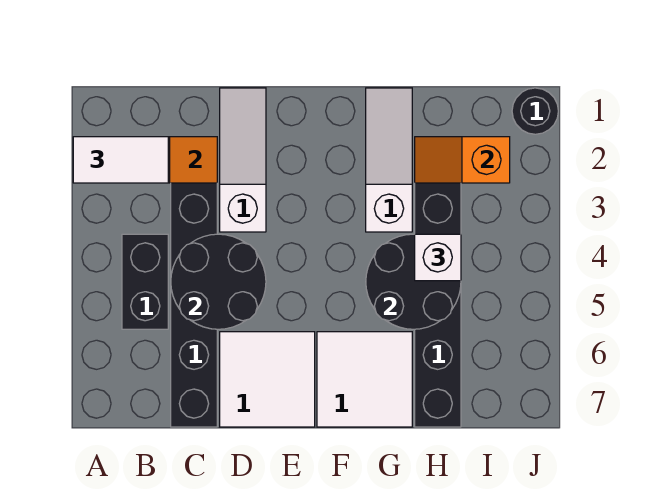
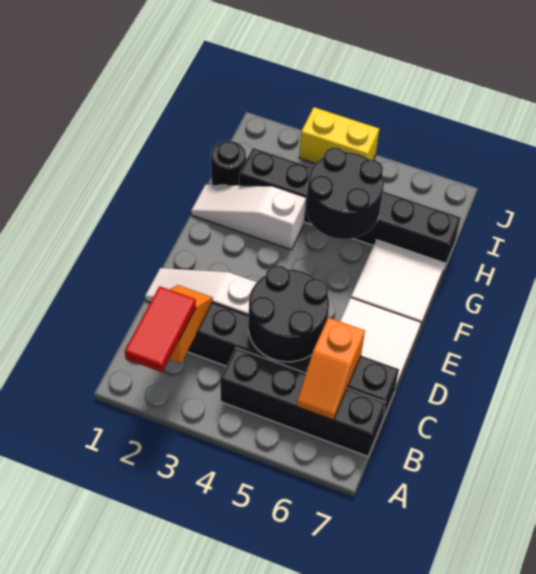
white 1x2 tile [73,137,168,183] -> red 1x2 tile [125,286,196,372]
black 1x2 brick [122,234,168,329] -> black 1x4 brick [220,348,386,456]
orange 1x2 slope [415,137,510,183] -> orange 1x2 slope moved to [297,318,365,420]
white 1x1 brick [415,234,461,281] -> none
black 1x1 round brick [512,88,558,134] -> black 1x1 round brick moved to [211,141,246,185]
none -> yellow 1x2 brick [299,107,379,163]

